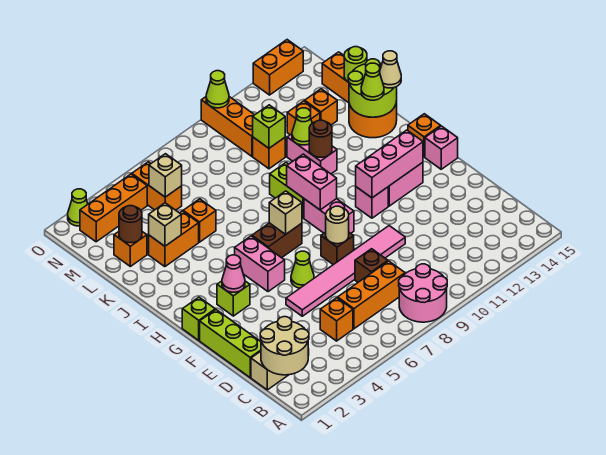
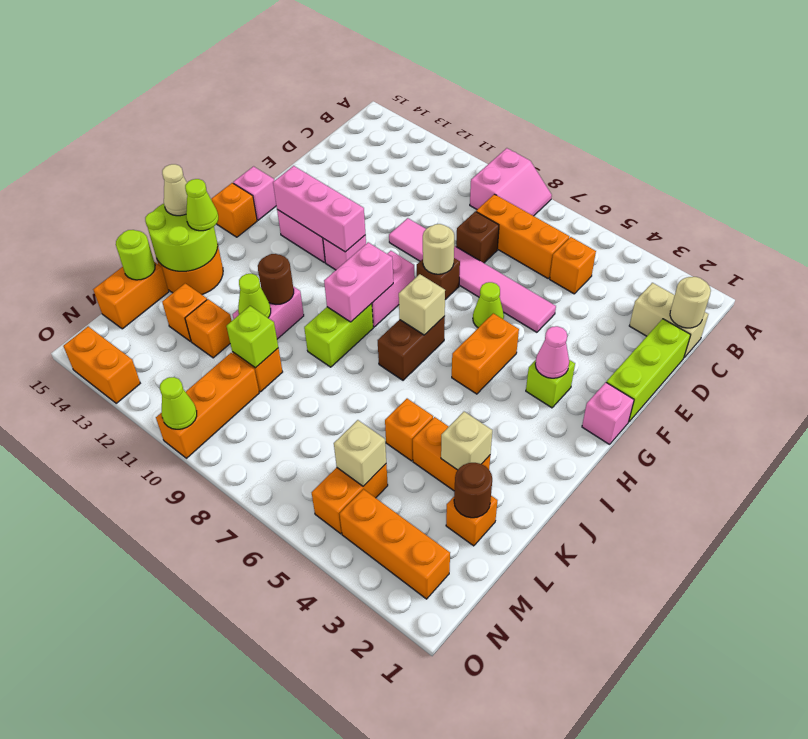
pink 2x2 round brick [399,264,447,322] -> pink 2x2 slope [470,148,552,216]
tan 2x2 round brick [260,317,309,375] -> tan 1x1 round brick [670,277,711,328]
lime 1x1 brick [182,297,215,340] -> pink 1x1 brick [582,382,634,444]
pink 1x2 brick [235,236,285,292] -> orange 1x2 brick [452,313,519,394]
brown 1x2 brick [252,223,302,258] -> brown 1x2 brick turned to [378,316,445,380]
lime 1x1 cone [68,189,88,226] -> none

